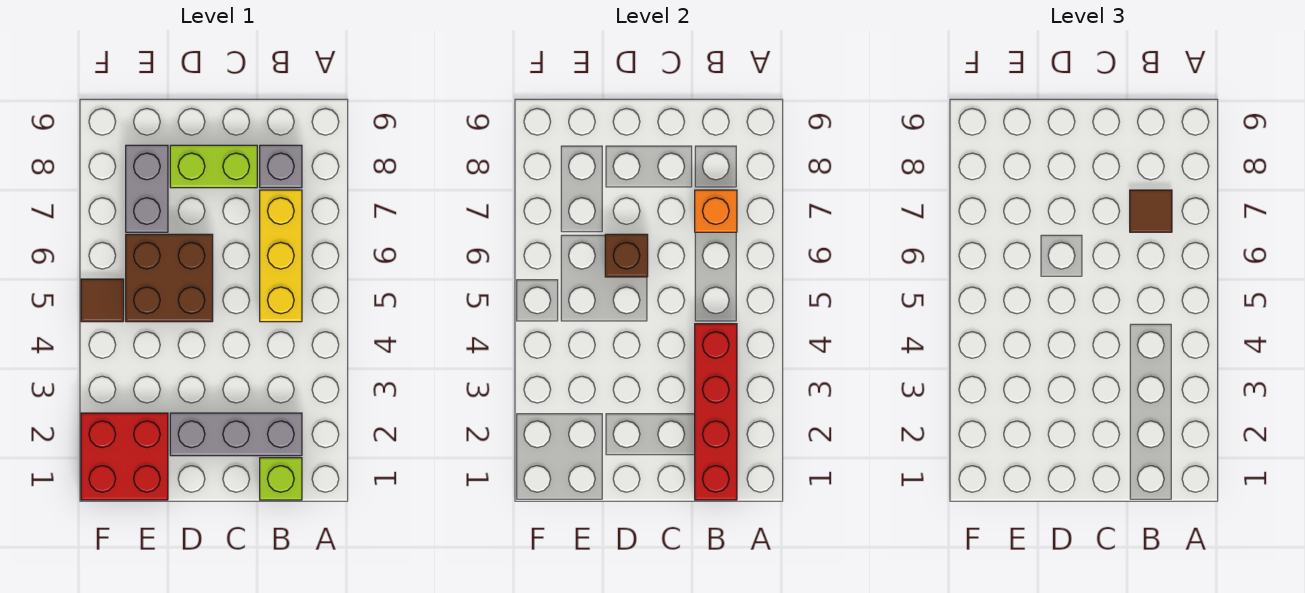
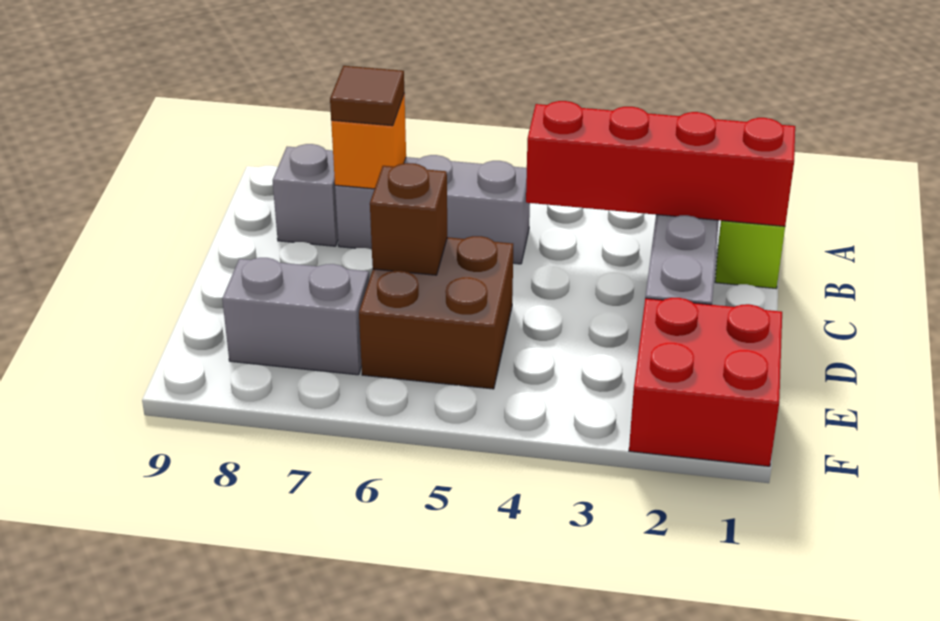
yellow 1x3 brick [260,190,302,322] -> grey 1x3 brick [335,155,530,264]
lime 1x2 brick [170,145,257,188] -> none
brown 1x1 tile [81,279,124,322] -> none

